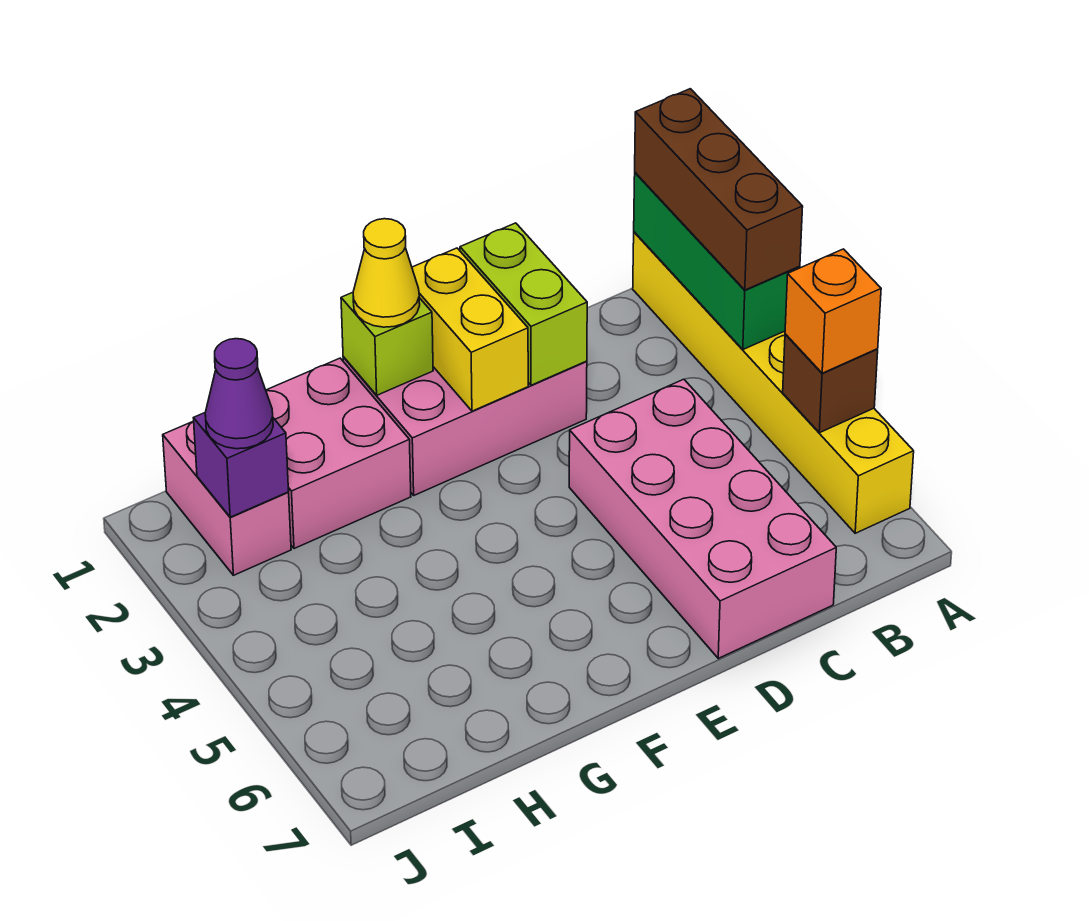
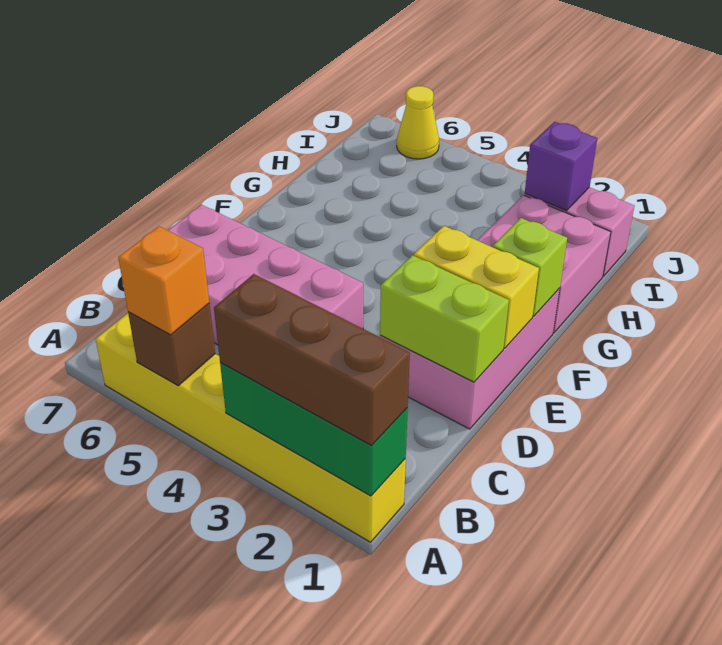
yellow 1x1 cone [353,219,420,327] -> yellow 1x1 cone moved to [397,86,439,159]
purple 1x1 cone [205,339,273,449] -> none

